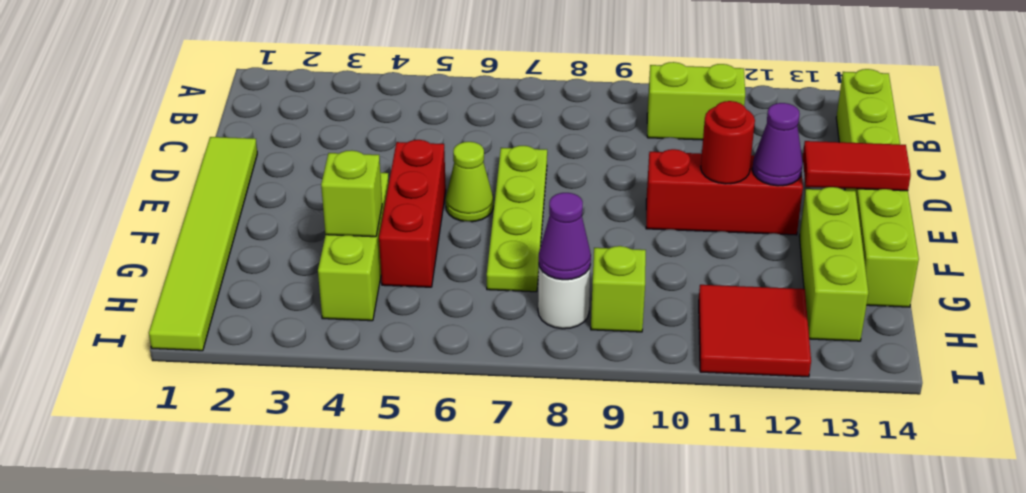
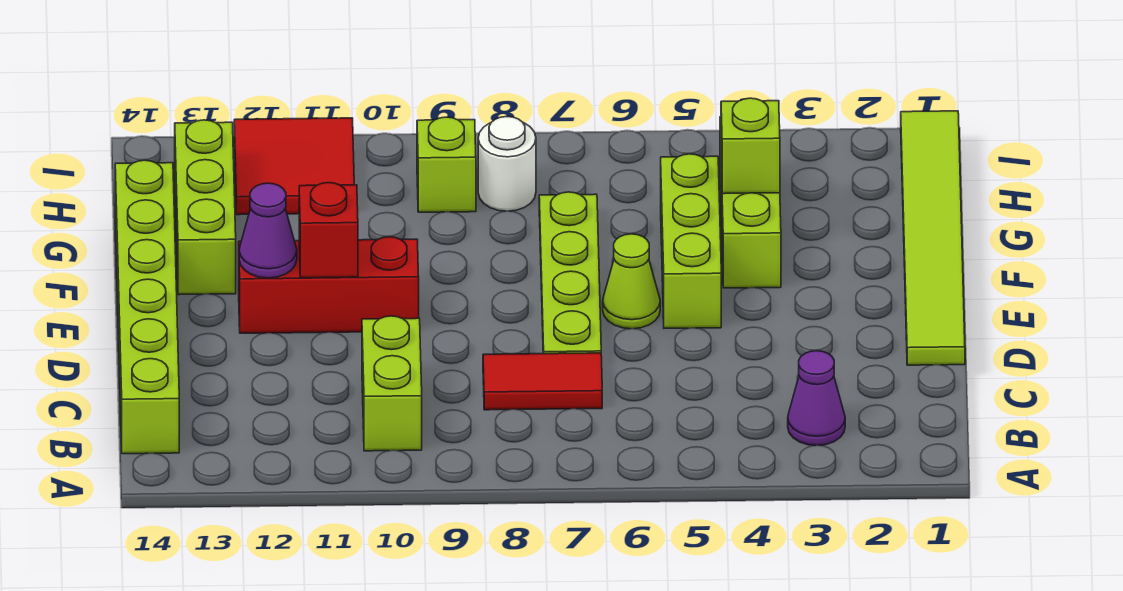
lime 1x2 brick [647,62,745,140] -> lime 1x2 brick turned to [362,316,422,451]
red 1x3 brick [379,140,446,287] -> lime 1x3 brick [661,154,721,328]
red 1x1 round brick [701,101,755,184] -> red 1x1 brick [299,183,358,278]
red 1x2 tile [803,141,911,191] -> red 1x2 tile moved to [483,353,602,410]
purple 1x1 cone [539,193,591,280] -> purple 1x1 cone moved to [788,351,845,446]

